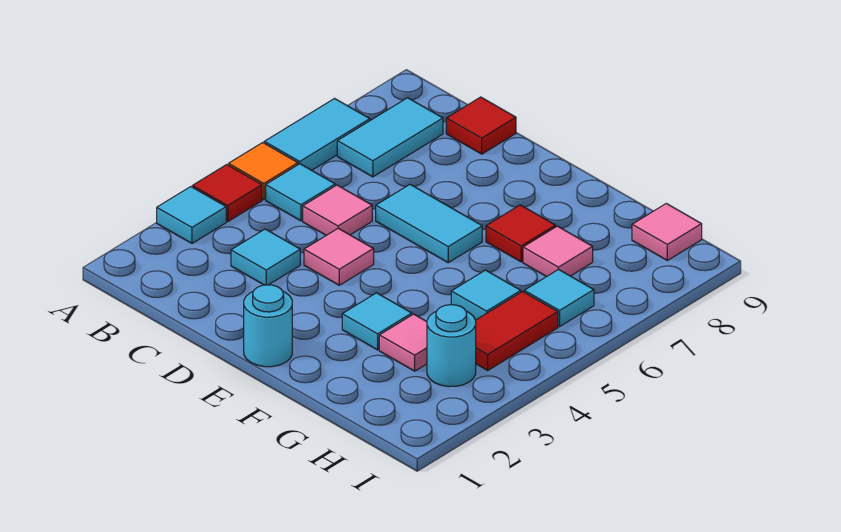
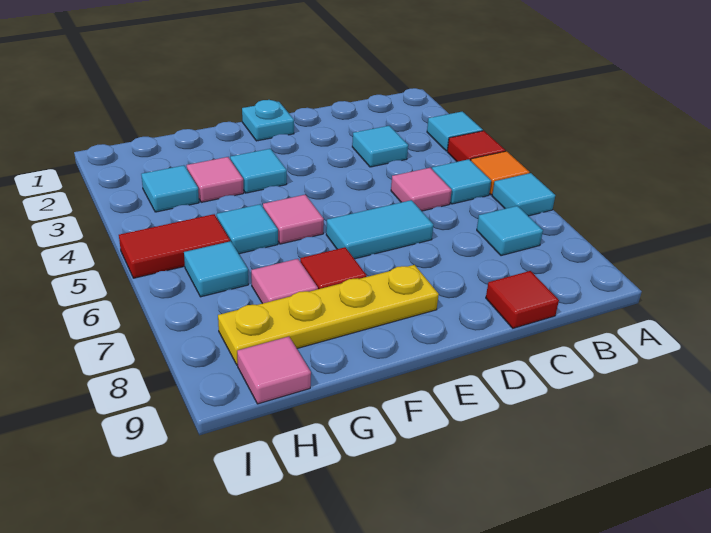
cyan 1x2 tile [264,99,370,170] -> cyan 1x1 tile [492,173,555,216]
cyan 1x2 tile [337,98,443,177] -> cyan 1x1 tile [477,206,543,256]
pink 1x1 tile [304,228,374,285] -> pink 1x1 tile moved to [263,195,324,244]
cyan 1x1 round brick [244,285,292,367] -> cyan 1x1 plate [242,100,294,141]
none -> yellow 1x4 plate [218,265,439,365]
cyan 1x1 round brick [427,305,476,387] -> cyan 1x1 tile [141,165,199,212]
red 1x2 tile [476,291,558,370] -> red 1x2 tile turned to [119,214,230,278]

